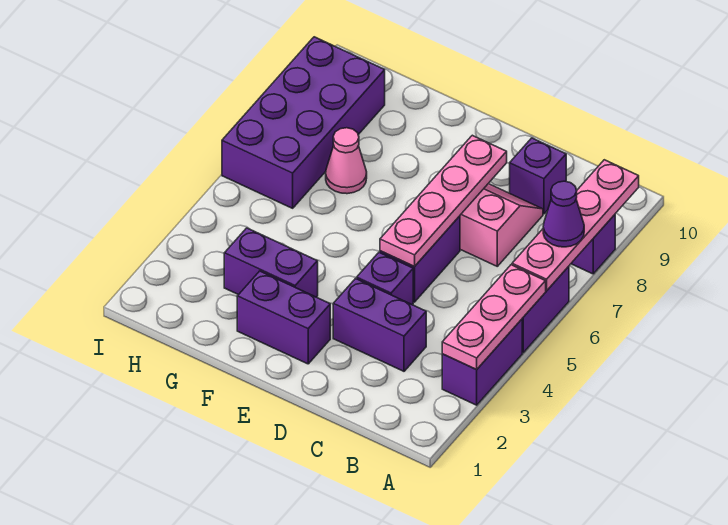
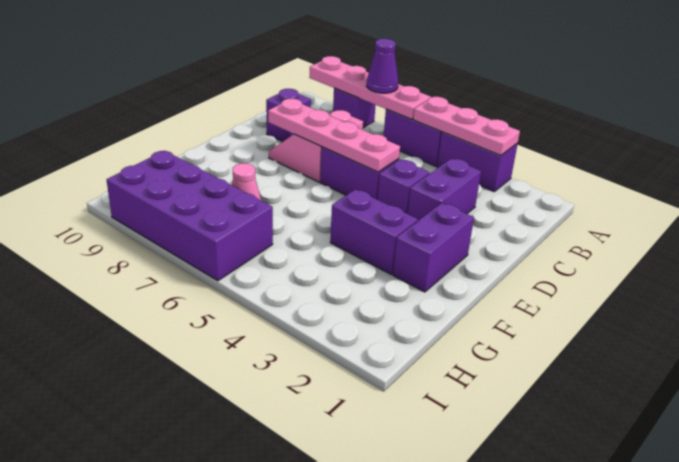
purple 1x2 brick [224,228,318,297] -> purple 1x2 brick turned to [330,189,418,274]

